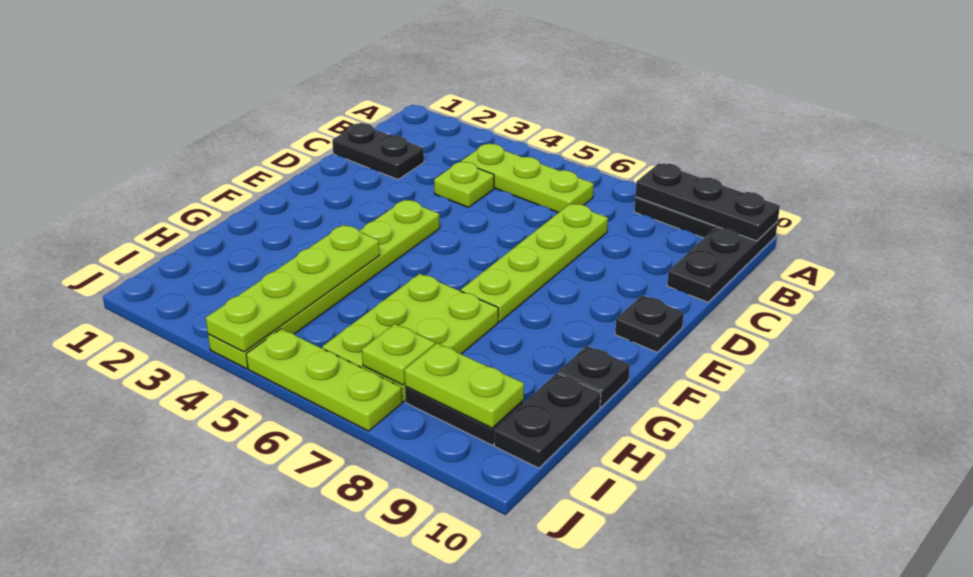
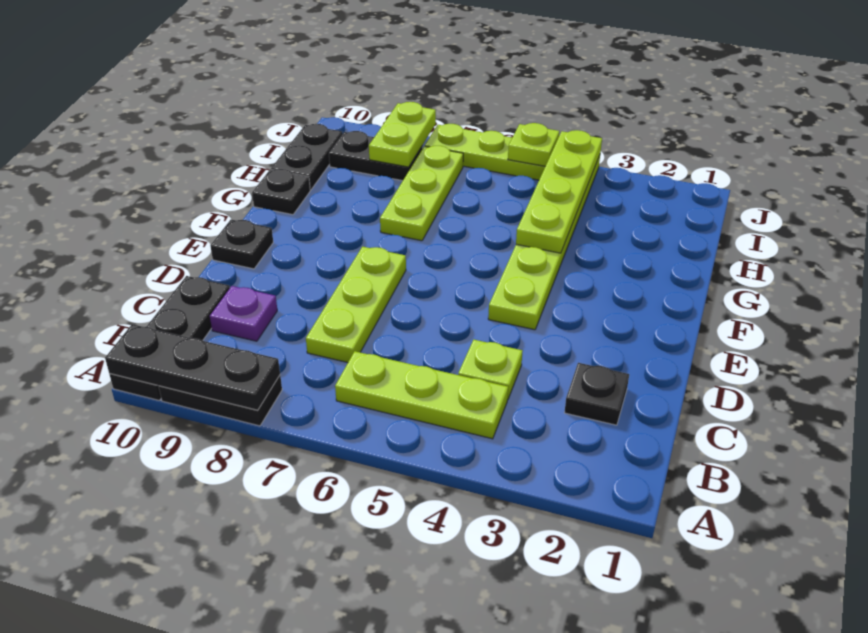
black 1x2 plate [332,123,424,179] -> black 1x1 plate [564,363,629,425]
lime 1x4 plate [461,204,608,322] -> lime 1x3 plate [306,247,406,363]
none -> purple 1x1 plate [210,286,277,341]
lime 2x3 plate [322,274,498,402] -> lime 1x3 plate [380,146,463,241]
lime 1x1 plate [362,324,435,385] -> lime 1x1 plate moved to [508,123,559,166]
lime 1x2 plate [404,343,524,428] -> lime 1x2 plate turned to [369,102,436,167]

